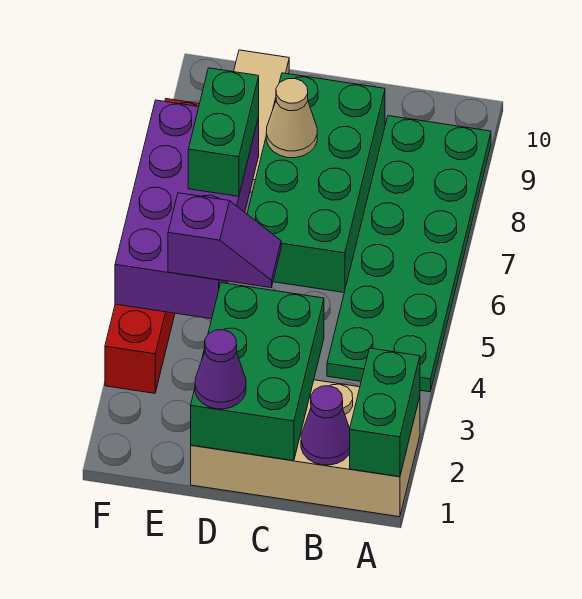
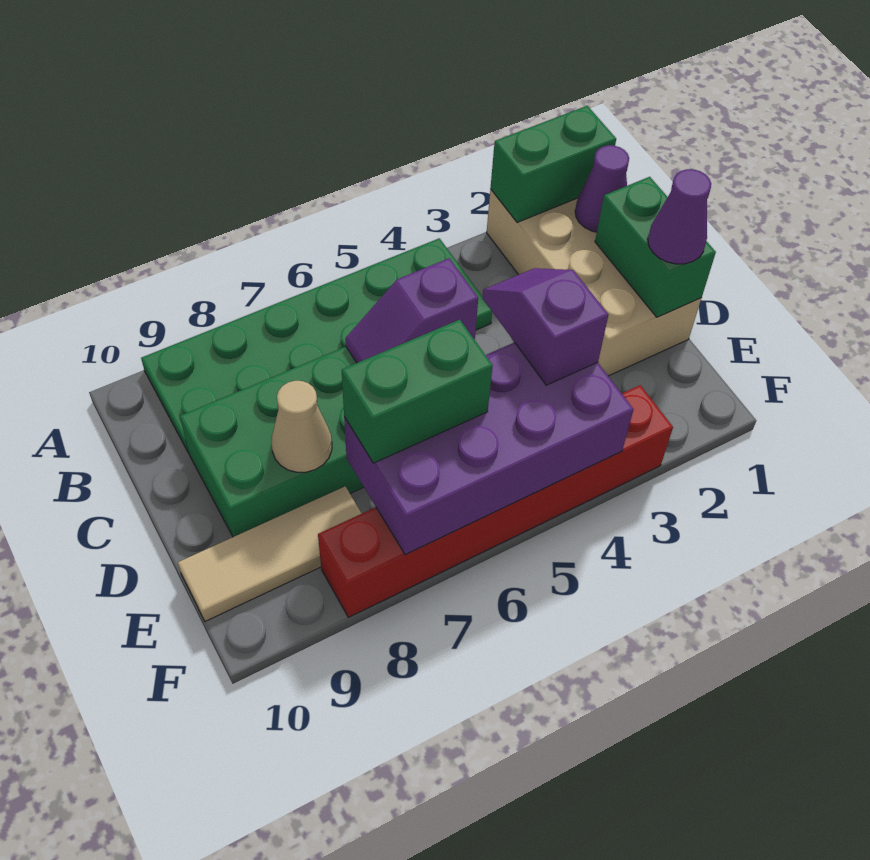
green 2x3 brick [191,283,324,461] -> green 1x2 brick [595,177,716,317]
none -> purple 1x2 slope [345,258,478,363]

